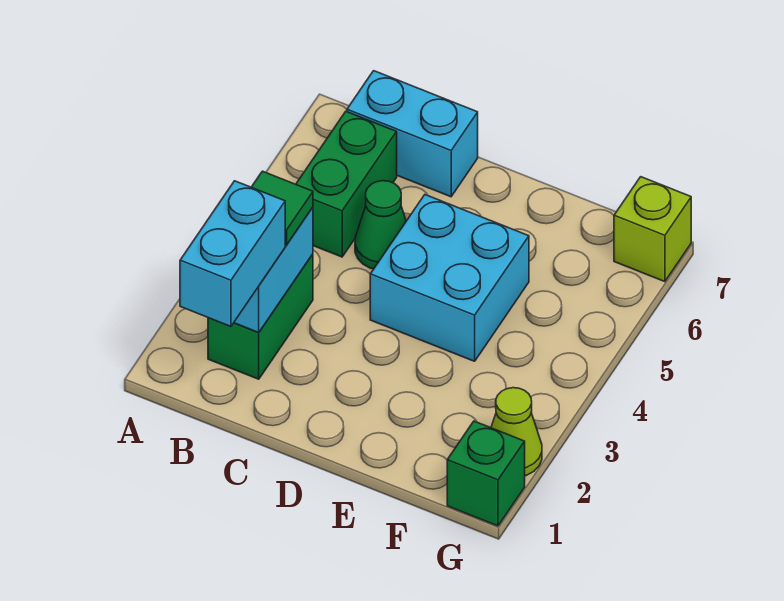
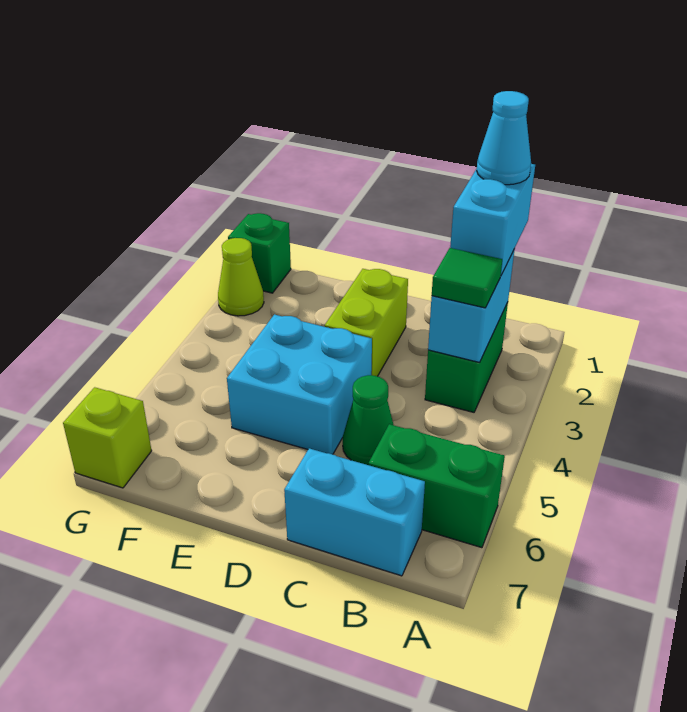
none -> cyan 1x1 cone [477,91,531,185]
green 1x2 brick [296,112,397,257] -> green 1x2 brick turned to [368,424,505,548]
none -> lime 1x2 brick [325,269,408,376]

